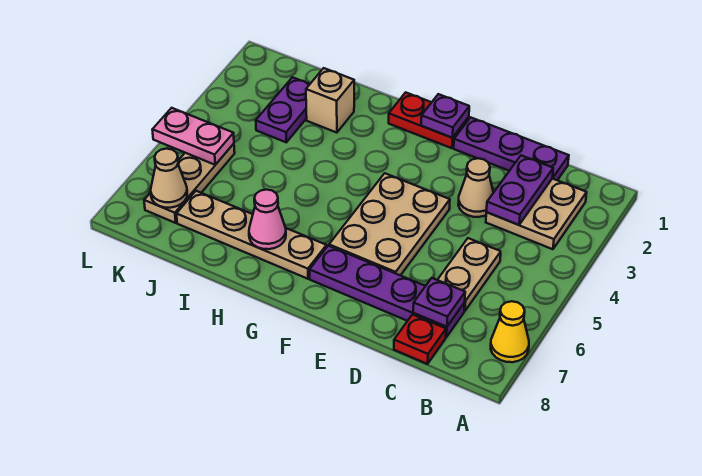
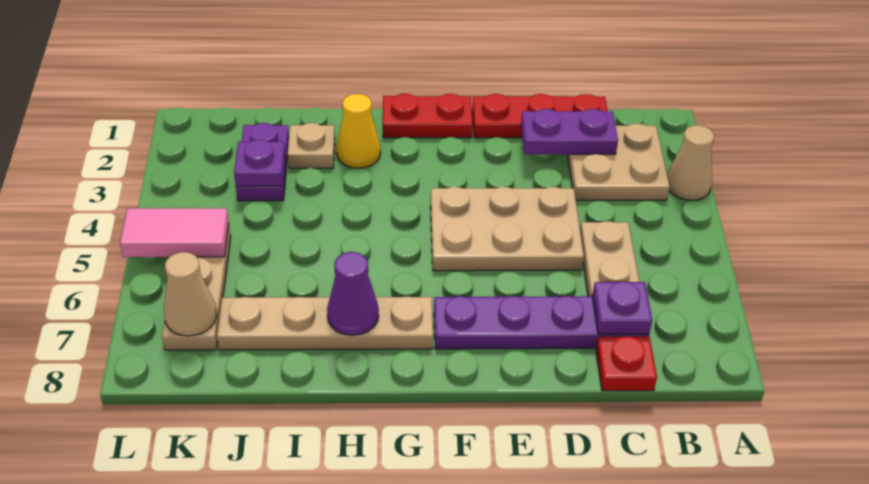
yellow 1x1 cone [491,301,529,362] -> yellow 1x1 cone moved to [336,94,381,168]
purple 1x3 plate [454,117,569,180] -> red 1x3 plate [472,94,608,138]
purple 1x2 plate [486,155,553,225] -> purple 1x2 plate turned to [521,109,618,154]
tan 1x1 cone [458,158,494,217] -> tan 1x1 cone moved to [667,125,714,200]
tan 2x3 plate [329,173,450,275] -> tan 2x3 plate turned to [431,187,584,271]
purple 1x1 plate [421,94,469,138] -> purple 1x1 plate moved to [234,140,285,187]
pink 1x1 cone [249,190,286,249] -> purple 1x1 cone [327,252,379,335]
tan 1x1 brick [306,68,354,133] -> tan 1x1 plate [288,123,335,168]
pink 1x2 plate [152,108,234,165] -> pink 1x2 tile [120,208,229,257]

